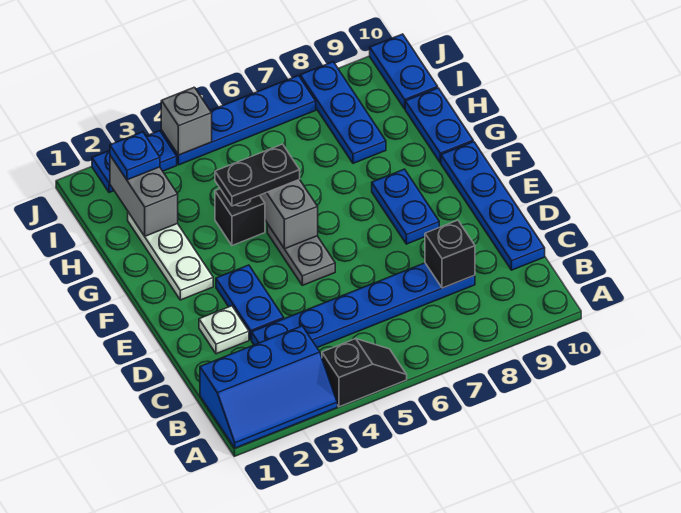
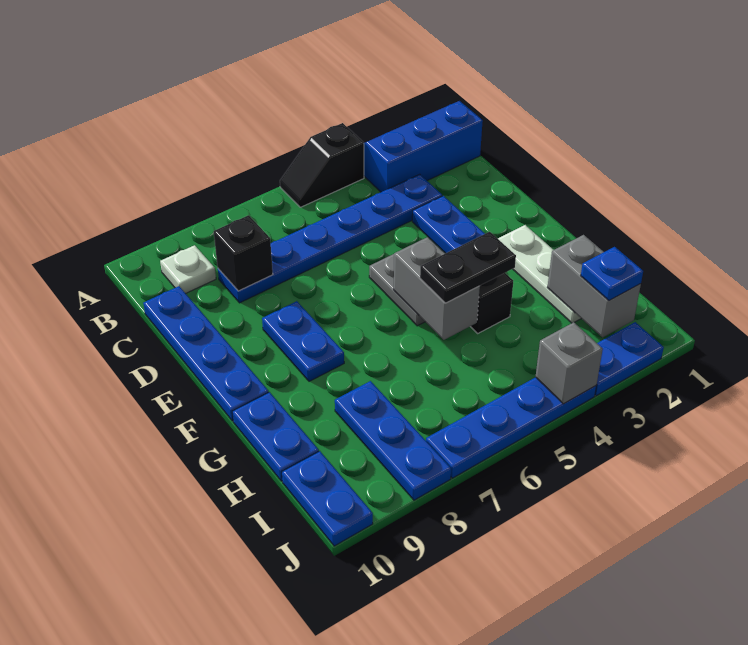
white 1x1 plate [199,306,249,354] -> white 1x1 plate moved to [160,245,216,293]

